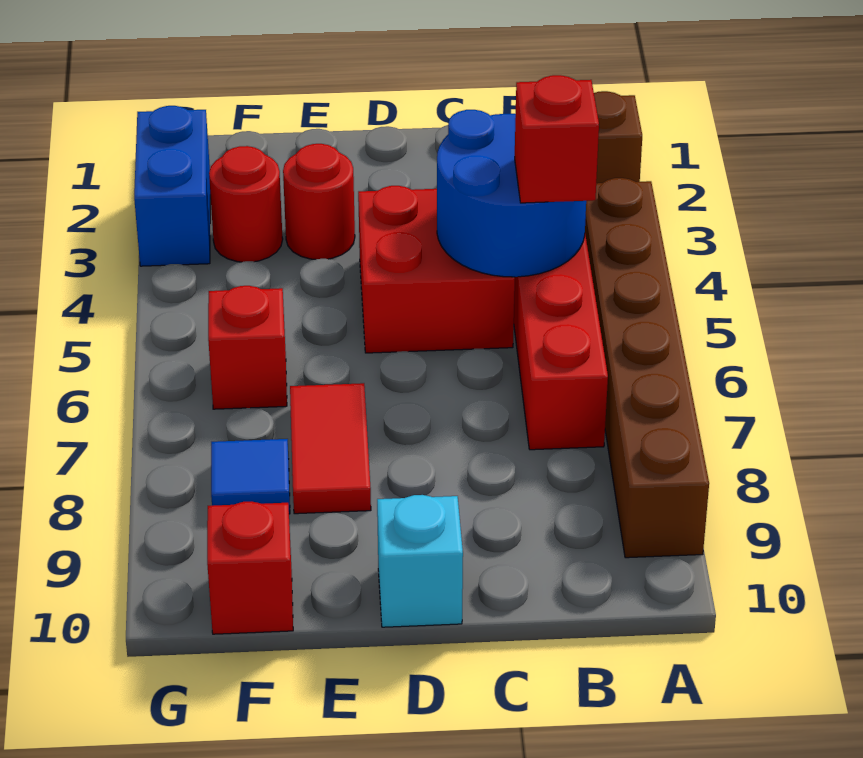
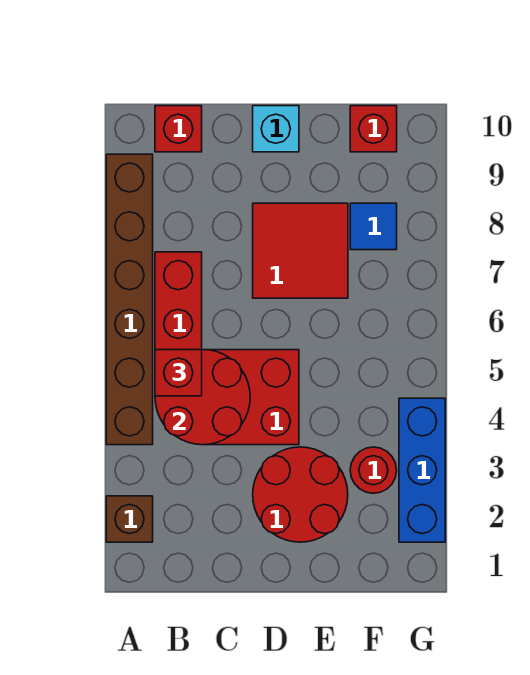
blue 2x2 round brick [437,110,586,277] -> red 2x2 round brick [155,350,250,445]
red 1x1 round brick [283,144,355,259] -> red 2x2 round brick [253,447,348,542]
red 1x2 tile [290,383,371,514] -> red 2x2 tile [253,203,348,298]
red 1x1 brick [208,286,287,409] -> red 1x1 brick moved to [155,106,202,152]
blue 1x2 brick [134,106,210,266] -> blue 1x3 brick [399,398,445,542]

